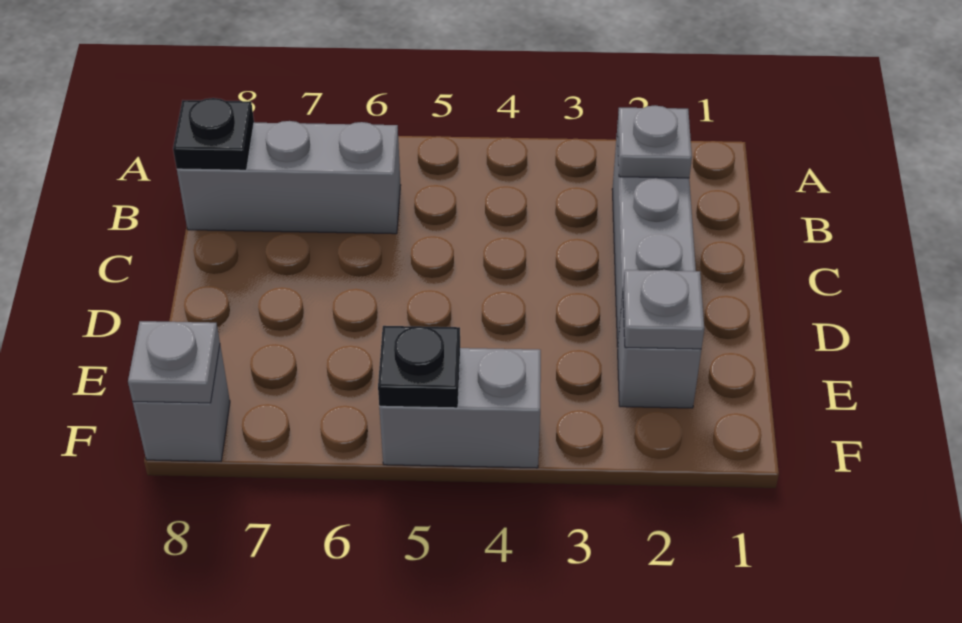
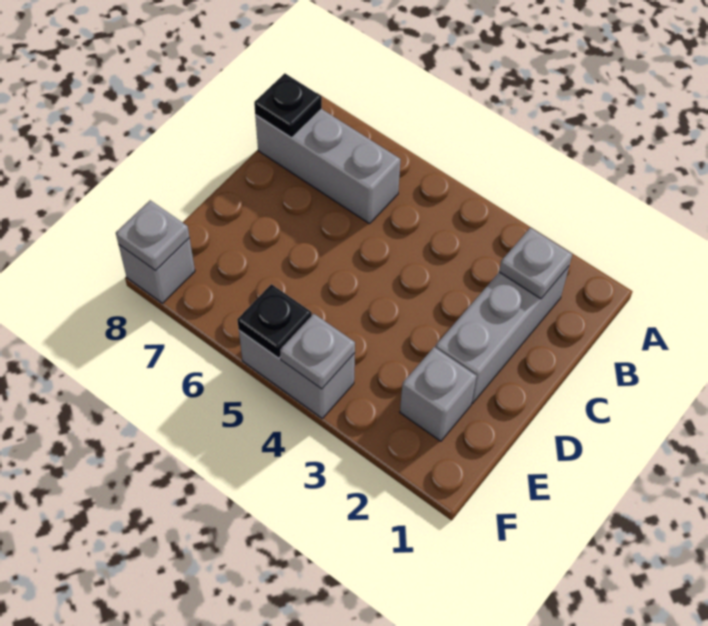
grey 1x1 plate [623,270,704,349] -> grey 1x1 plate moved to [280,314,355,389]

